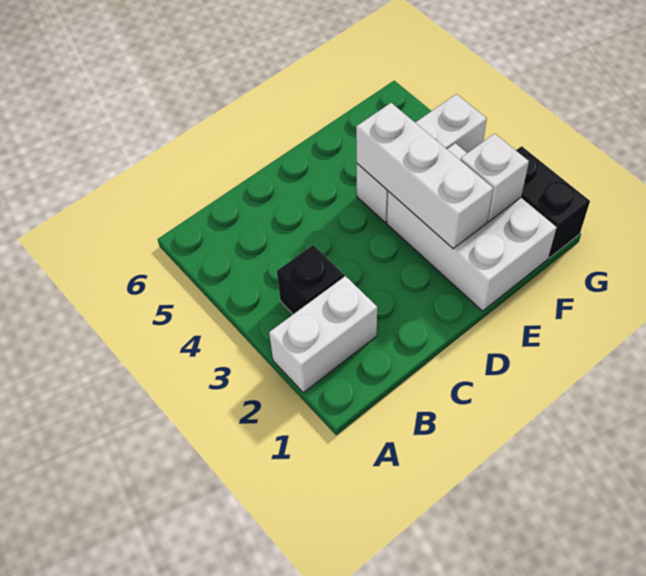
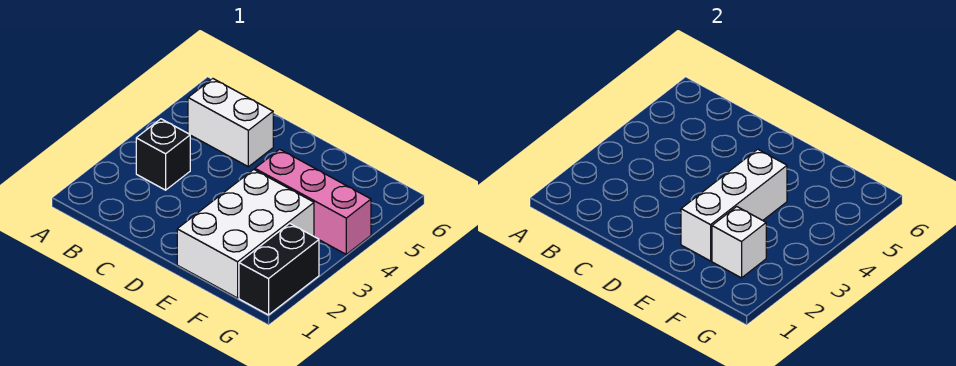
white 1x2 brick [269,276,377,393] -> white 1x2 brick moved to [188,79,273,167]
white 1x3 brick [357,94,487,222] -> pink 1x3 brick [255,149,371,254]

